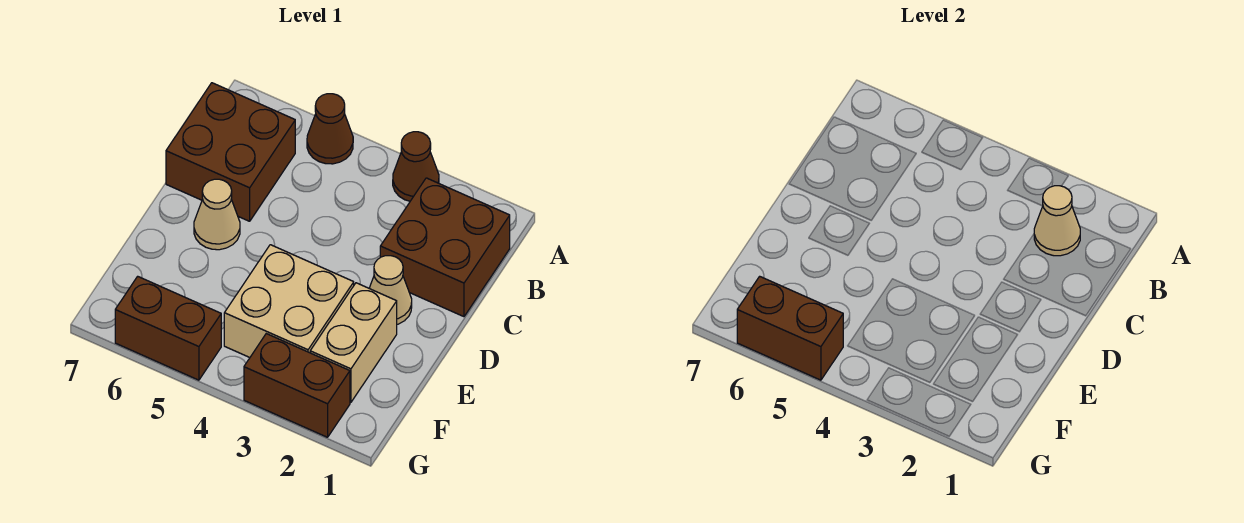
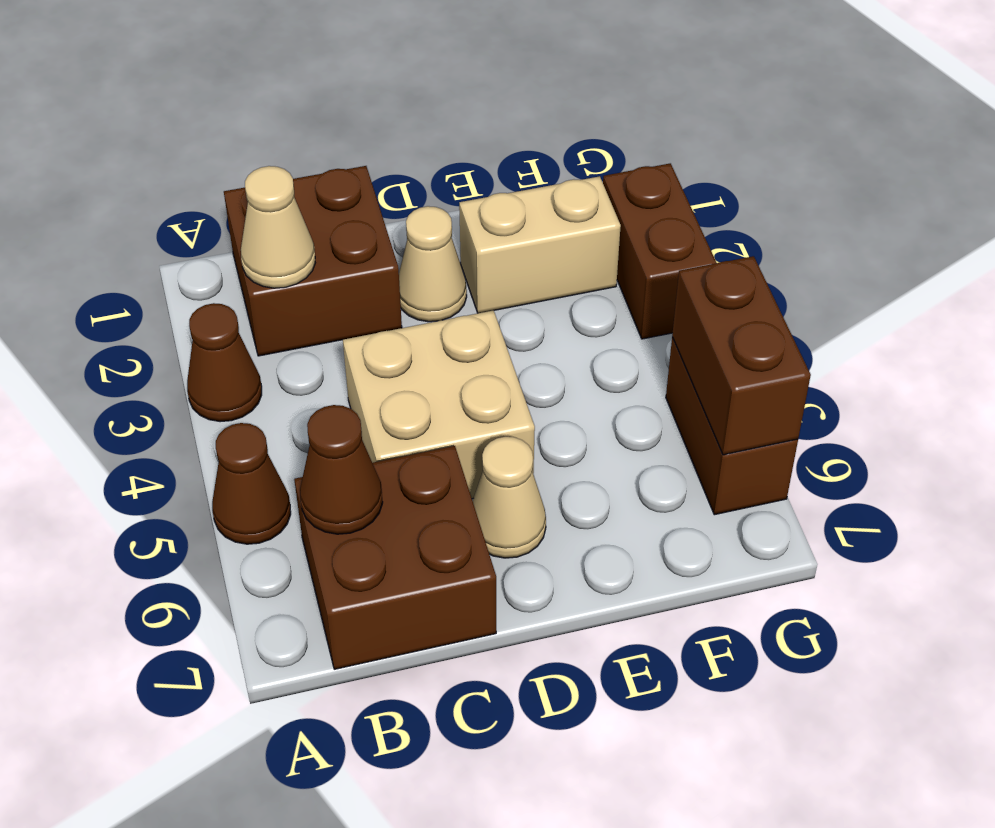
none -> brown 1x1 cone [300,405,383,534]
tan 2x2 brick [224,245,354,357] -> tan 2x2 brick moved to [343,310,535,499]

